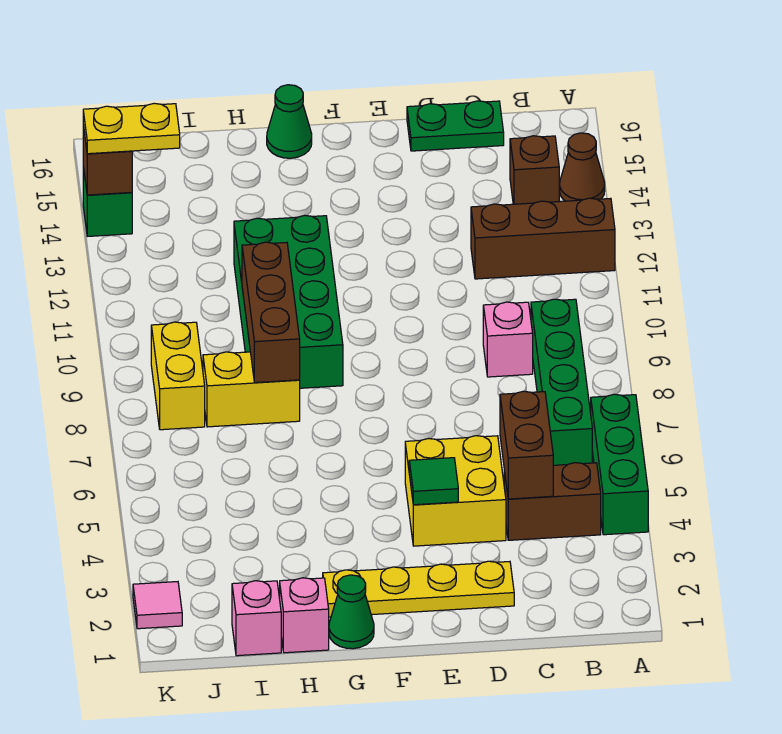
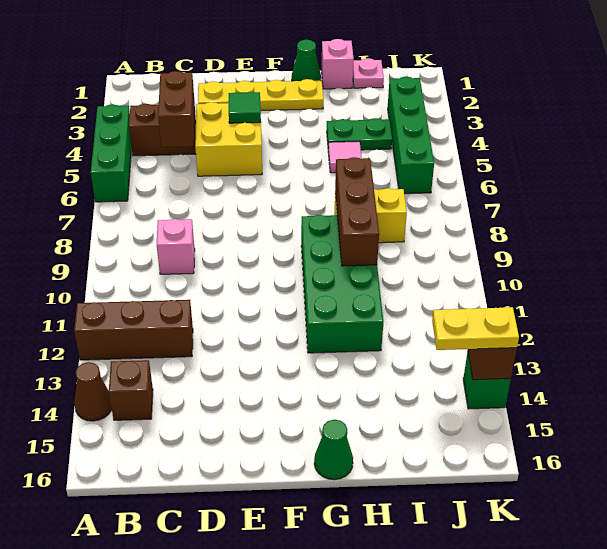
green 1x4 brick [531,299,592,465] -> green 1x4 brick moved to [388,77,434,194]
green 1x2 plate [407,101,504,151] -> green 1x2 plate moved to [327,118,392,150]
pink 1x1 brick [232,581,281,656] -> pink 1x1 plate [353,58,384,88]
yellow 1x2 brick [151,322,205,430] -> none
pink 1x1 tile [133,582,182,629] -> pink 1x1 tile moved to [328,141,362,173]

